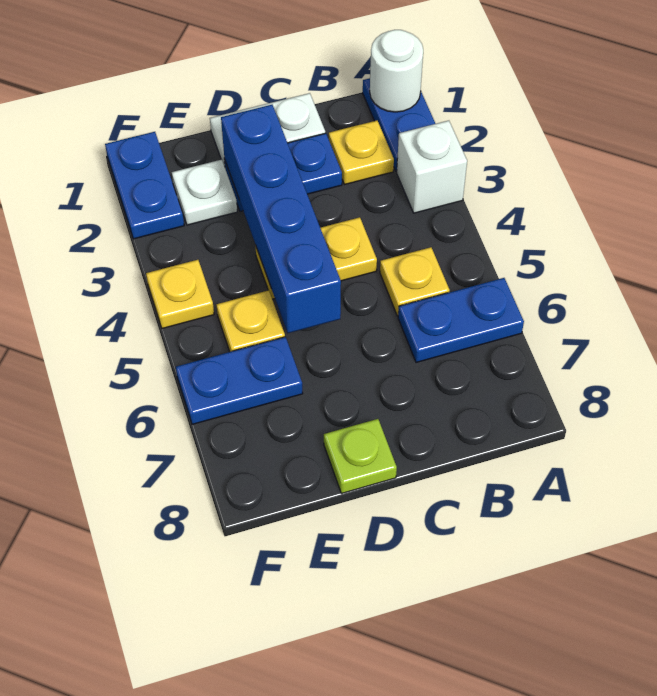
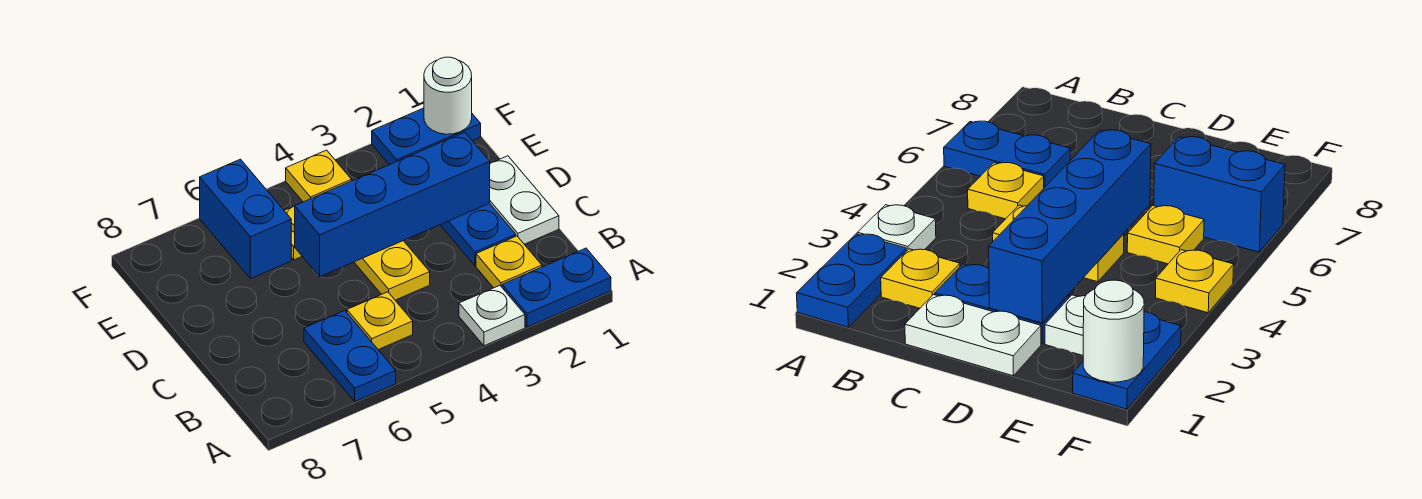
white 1x1 round brick [370,30,423,112] -> white 1x1 round brick moved to [424,57,472,134]
white 1x1 brick [397,121,467,213] -> white 1x1 plate [459,286,525,346]
lime 1x1 plate [324,419,397,494] -> none
blue 1x2 plate [176,337,303,424] -> blue 1x2 brick [200,159,291,279]

